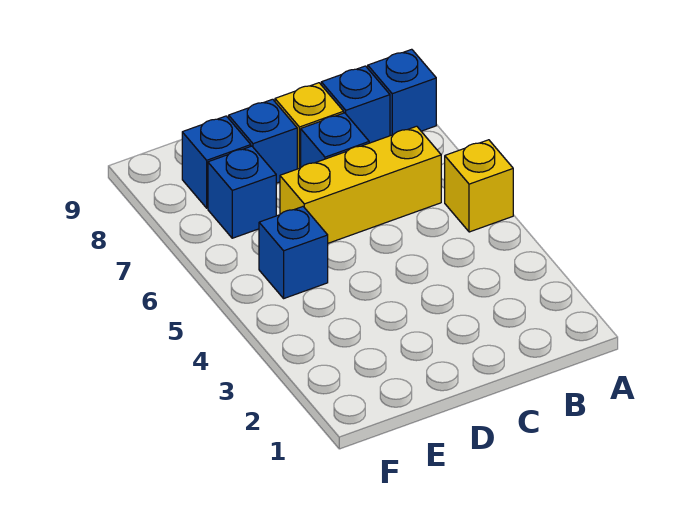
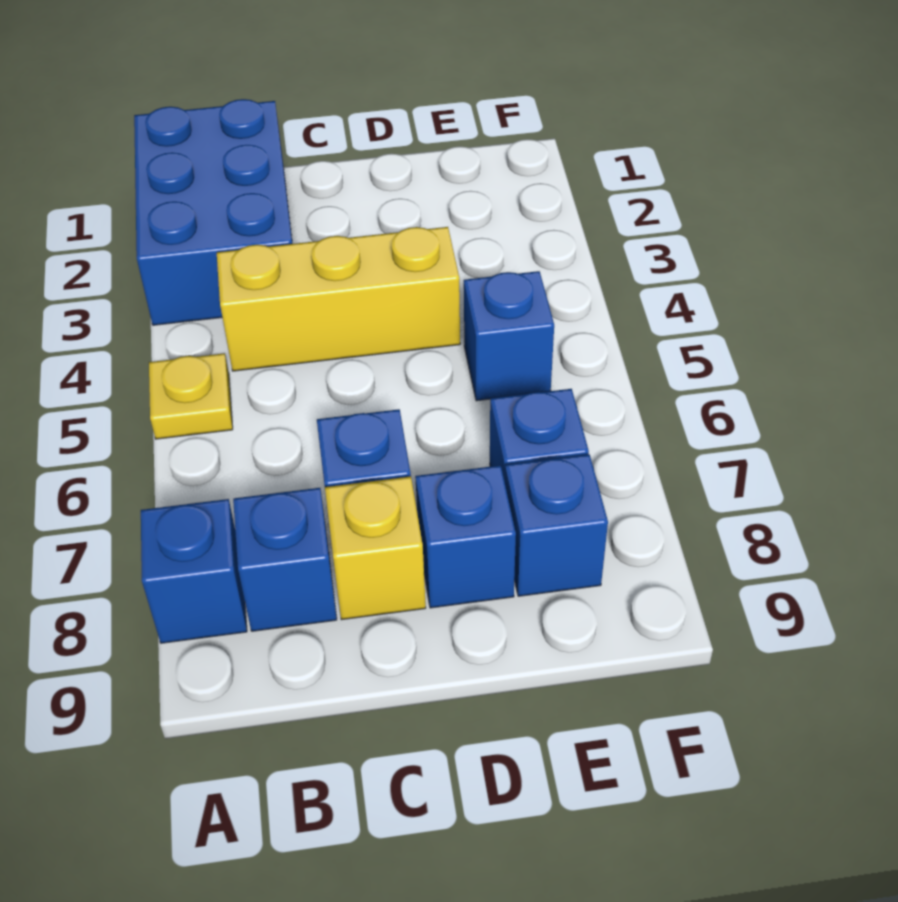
none -> blue 2x3 brick [134,99,293,325]
yellow 1x1 brick [445,140,513,232] -> yellow 1x1 plate [149,353,233,439]
yellow 1x3 brick [280,126,441,243] -> yellow 1x3 brick moved to [217,227,460,371]

